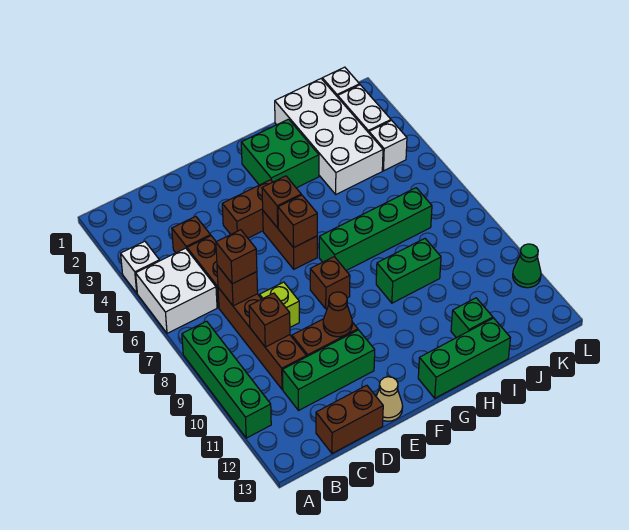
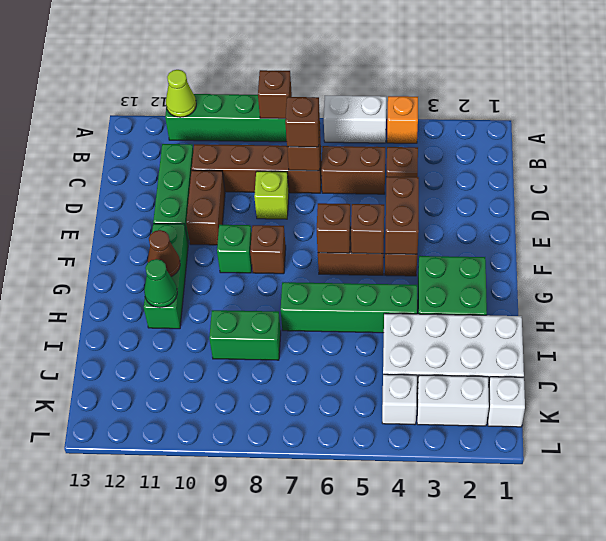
white 1x1 brick [121,241,159,293] -> orange 1x1 brick [387,96,418,143]
white 2x2 brick [136,248,217,333] -> white 1x2 brick [324,96,386,143]
none -> lime 1x1 cone [166,70,196,117]
brown 1x1 brick [249,293,290,347] -> brown 1x1 brick moved to [258,70,292,119]
brown 1x2 brick [316,385,383,453] -> brown 1x2 brick moved to [385,177,419,254]
brown 1x1 cone [323,292,352,337] -> brown 1x1 cone moved to [148,230,180,276]
tan 1x1 cone [376,377,403,421] -> none
green 1x4 brick [319,188,432,271] -> green 1x4 brick turned to [281,282,417,333]
green 1x3 brick [418,318,510,398] -> green 1x3 brick moved to [144,224,188,329]
green 1x2 brick [376,239,441,303] -> green 1x2 brick turned to [209,310,281,360]
green 1x1 brick [451,298,493,338] -> green 1x1 brick moved to [217,225,252,273]
green 1x1 cone [513,244,541,288] -> green 1x1 cone moved to [144,259,177,308]

